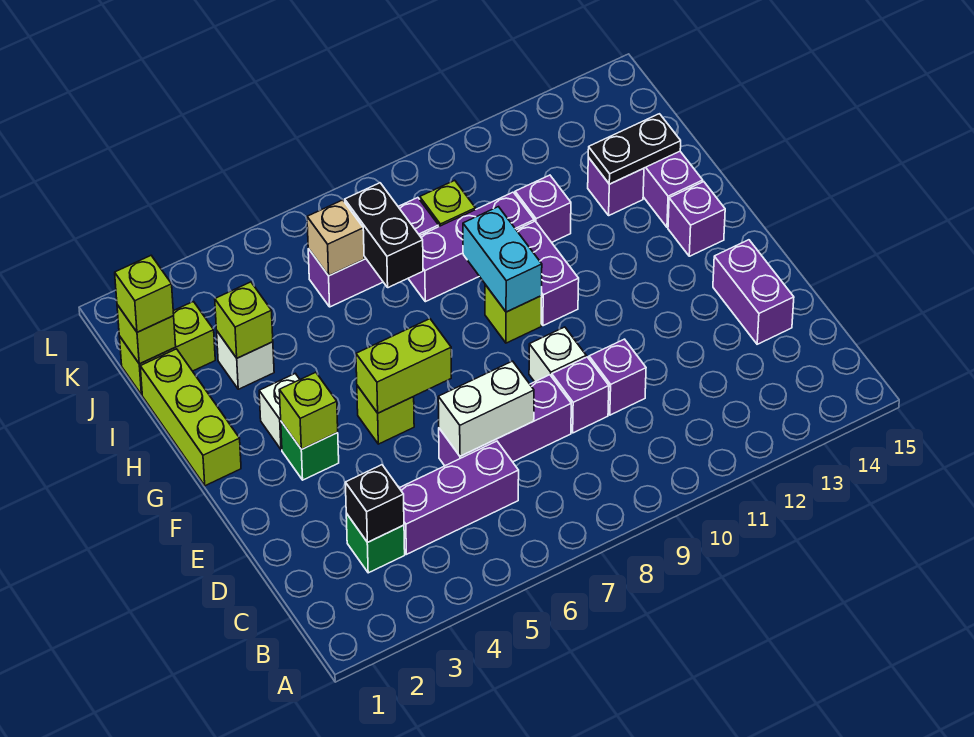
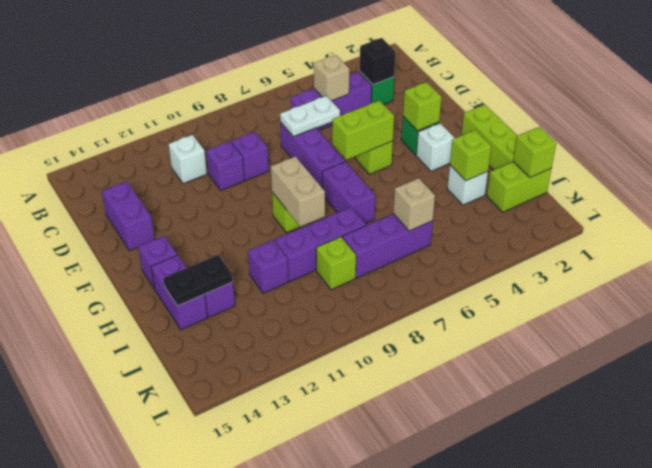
none -> tan 1x1 brick [314,55,350,101]
purple 1x3 brick [439,375,571,466] -> purple 1x3 brick turned to [280,122,345,187]
white 1x2 brick [438,361,534,456] -> white 1x2 plate [280,96,340,137]
white 1x1 brick [529,327,586,382] -> white 1x1 brick moved to [168,135,207,184]
cyan 1x2 brick [463,207,542,312] -> tan 1x2 brick [271,156,325,227]
purple 1x2 brick [517,221,579,326] -> purple 1x2 brick moved to [322,162,375,223]
black 1x2 brick [345,183,423,288] -> none
lime 1x1 brick [115,256,174,332] -> none

